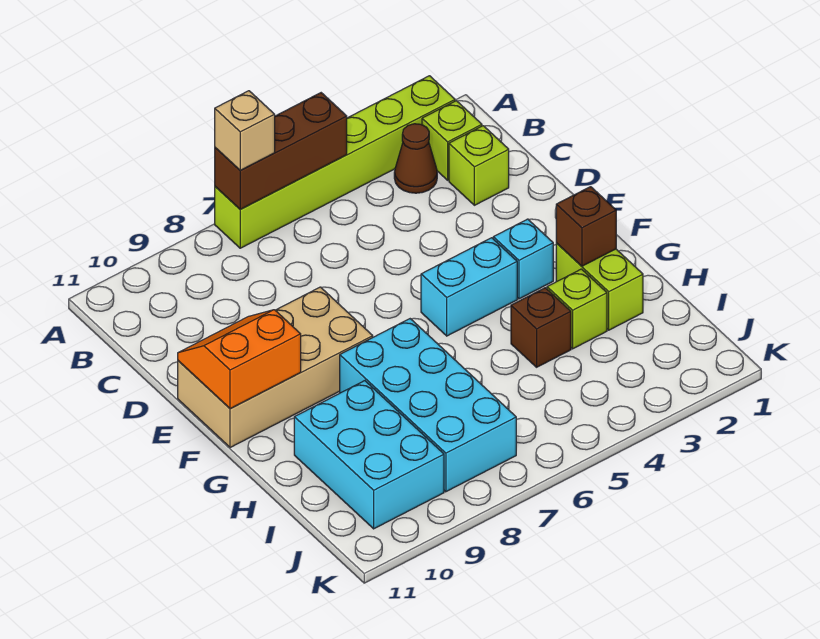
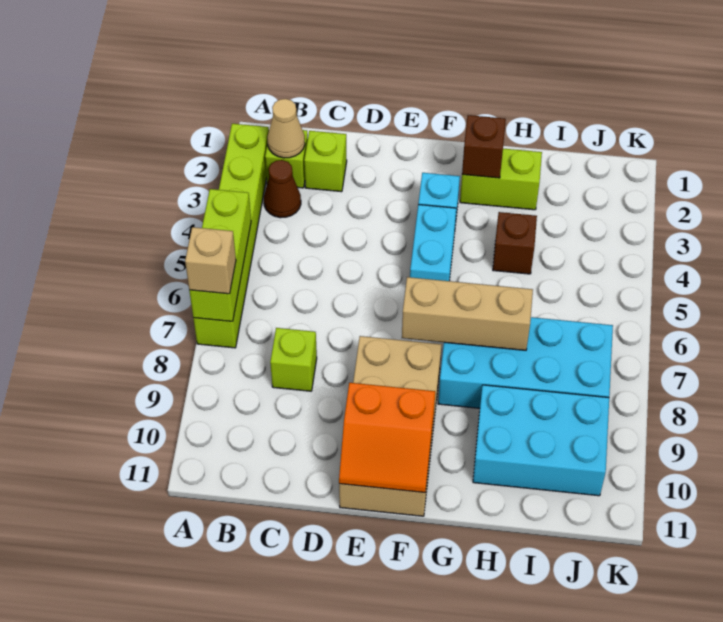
brown 1x3 brick [215,93,347,209] -> lime 1x3 brick [189,189,251,321]
none -> tan 1x1 cone [267,99,305,158]
orange 2x2 slope [178,310,301,409] -> orange 2x2 slope turned to [339,383,435,492]
none -> tan 1x3 brick [402,277,533,350]
lime 1x1 brick [547,269,607,349] -> lime 1x1 brick moved to [270,328,317,391]

